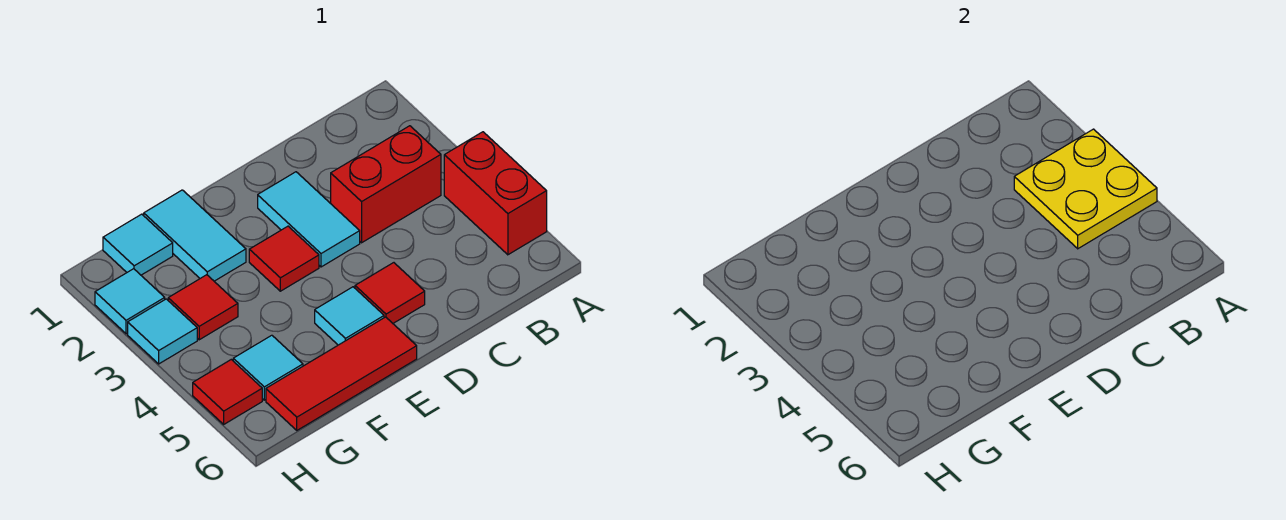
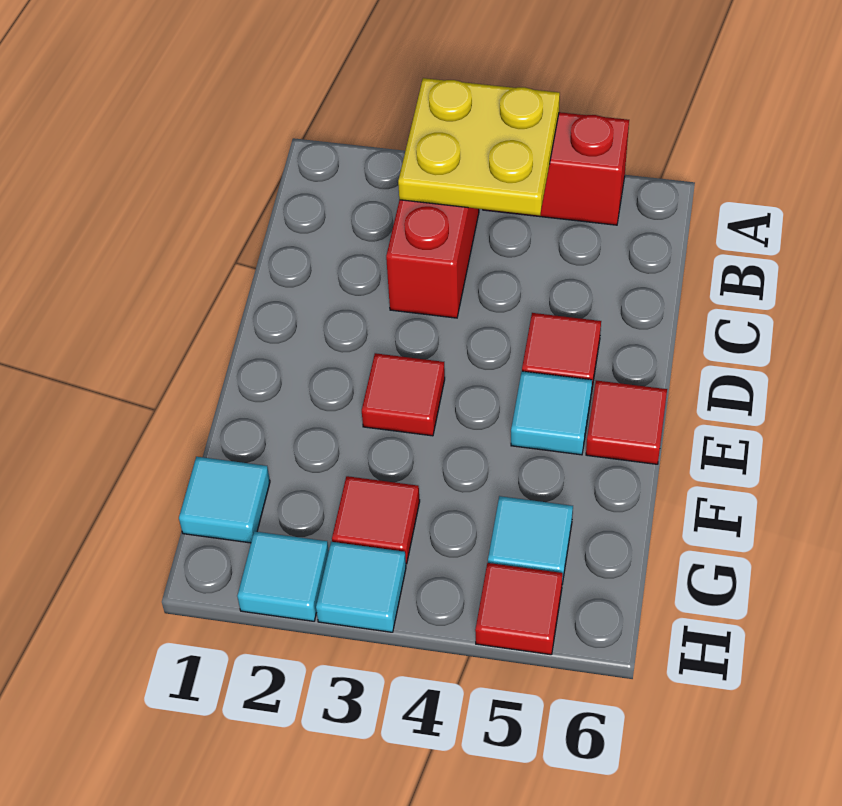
cyan 1x2 tile [258,172,360,267] -> none
red 1x3 tile [266,317,417,430] -> red 1x1 tile [586,380,667,464]
cyan 1x2 tile [144,190,246,281] -> none

